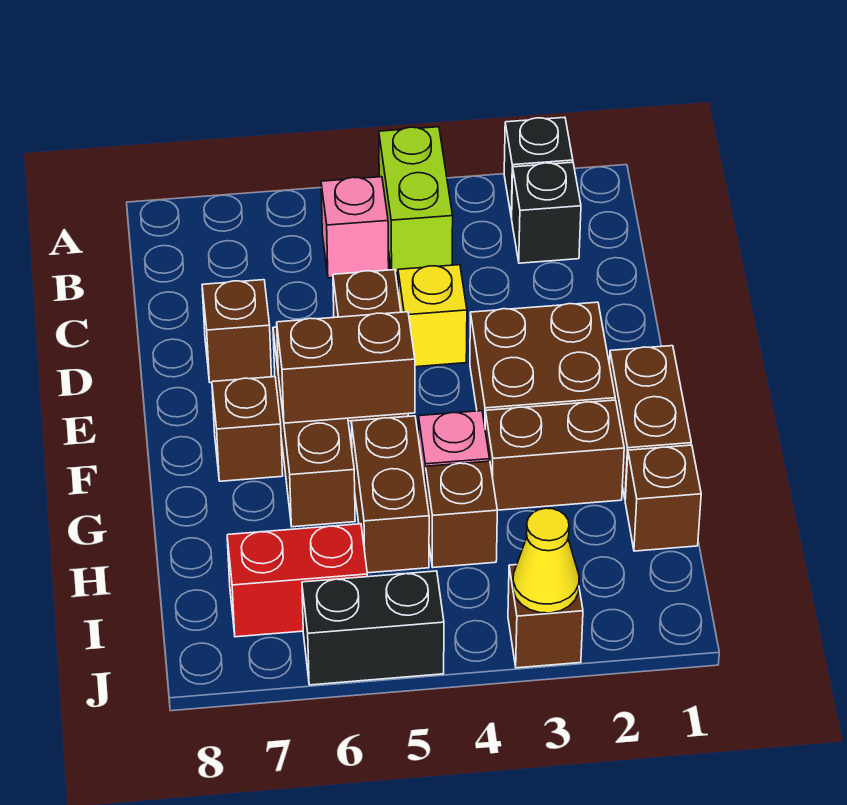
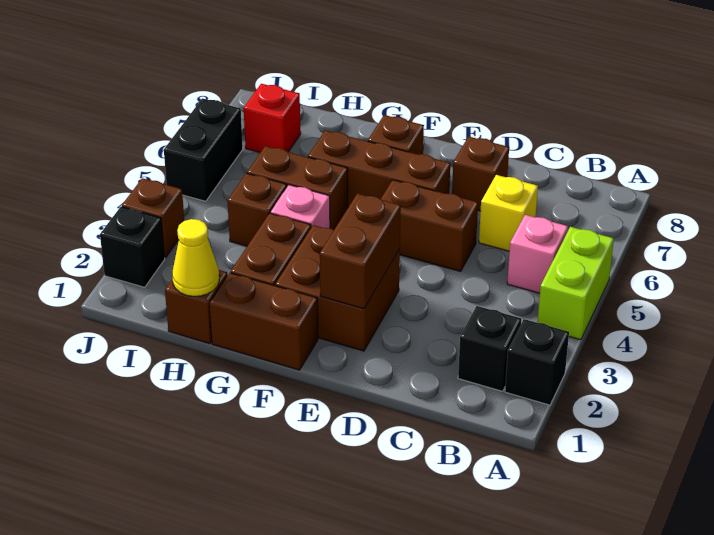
lime 1x2 brick [379,127,453,273] -> lime 1x2 brick turned to [537,227,614,340]
yellow 1x1 brick [398,265,467,367] -> yellow 1x1 brick moved to [479,175,538,251]
brown 1x2 brick [277,312,415,423] -> brown 1x2 brick moved to [320,194,401,309]
red 1x2 brick [227,524,367,637] -> red 1x1 brick [244,84,301,153]
none -> black 1x1 brick [100,207,165,287]
yellow 1x1 cone [513,508,579,613] -> yellow 1x1 cone moved to [172,219,219,296]

